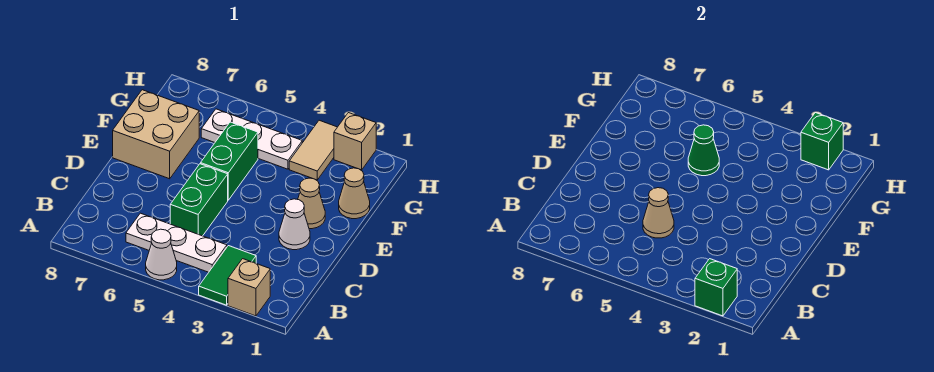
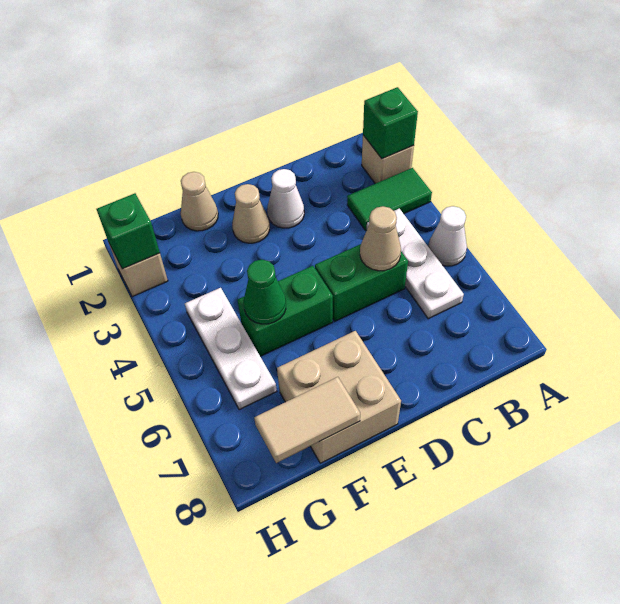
tan 1x2 tile [289,120,337,180] -> tan 1x2 tile moved to [254,377,360,463]

